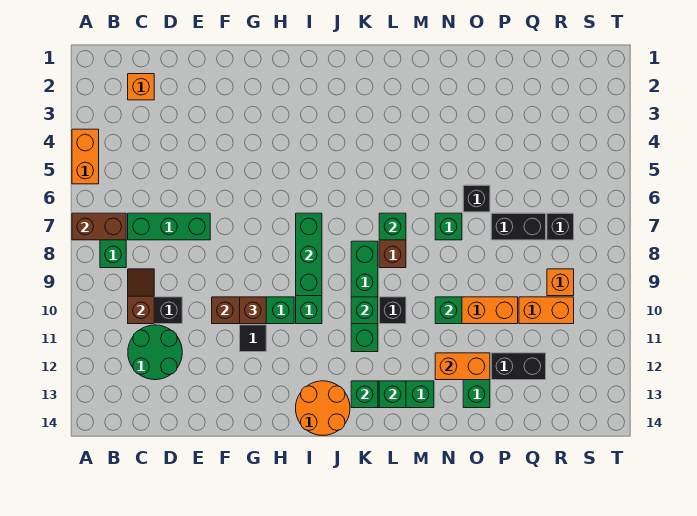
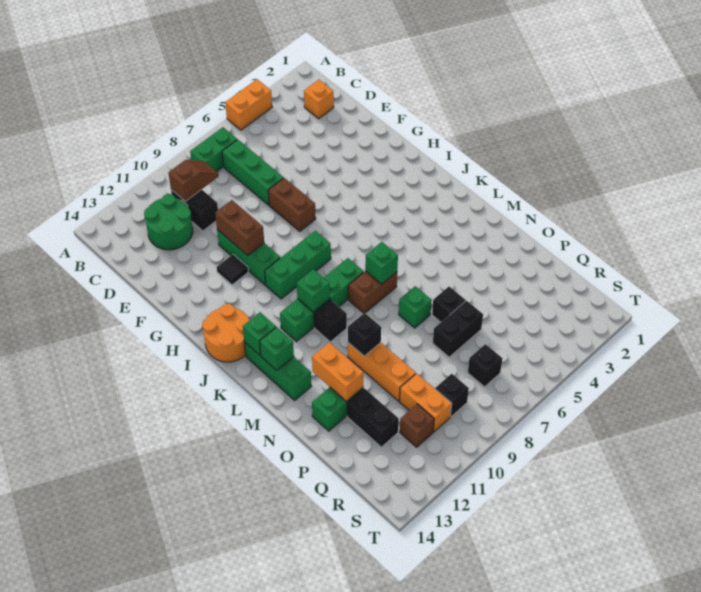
brown 1x2 brick [72,213,126,240] -> brown 1x2 brick moved to [268,178,316,231]
brown 1x1 brick [240,297,266,324] -> brown 1x1 brick moved to [400,404,434,447]
green 1x3 brick [296,213,322,296] -> none
green 1x1 brick [435,297,462,324] -> black 1x1 brick [348,313,381,356]
black 1x2 brick [491,213,546,240] -> black 1x2 brick turned to [433,301,483,357]
orange 1x1 brick [547,269,574,296] -> black 1x1 brick [435,374,469,417]

